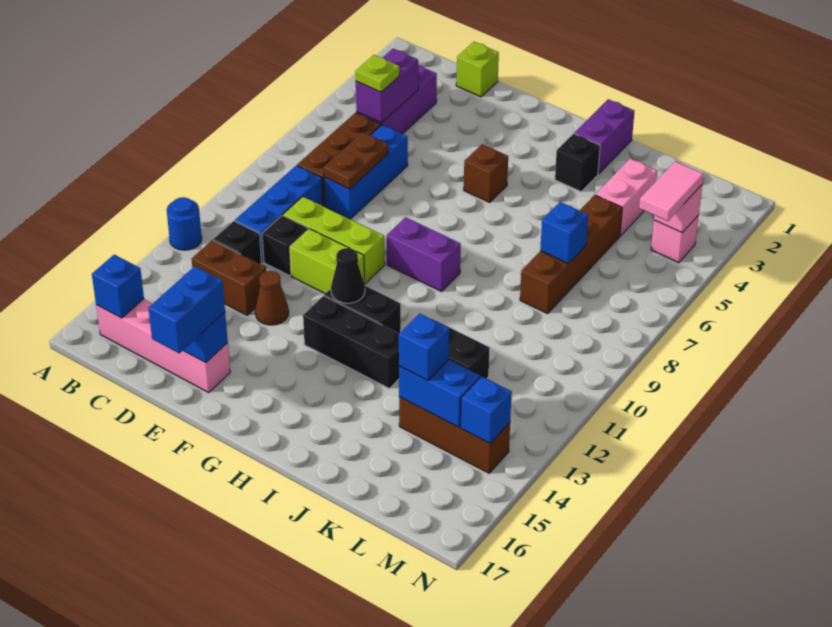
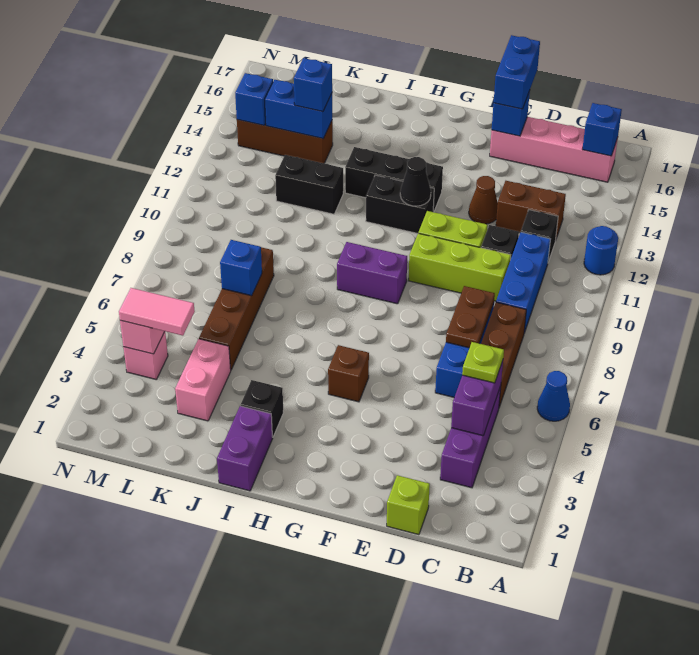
none -> blue 1x1 cone [537,371,570,421]
pink 1x2 tile [639,161,704,221] -> pink 1x2 tile turned to [119,288,195,336]

